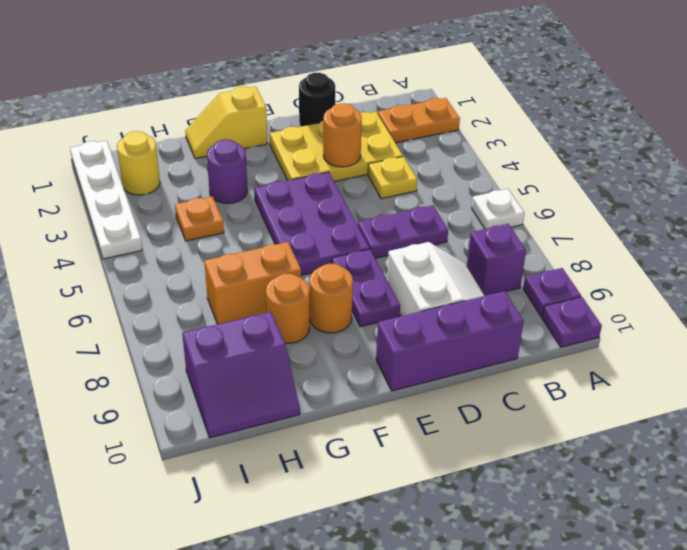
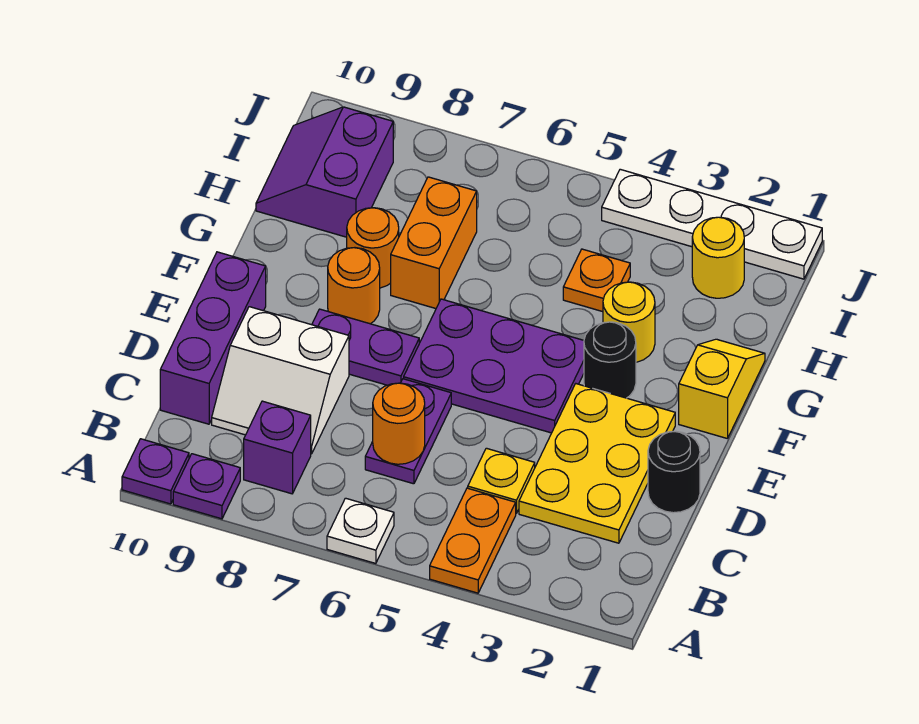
orange 1x2 plate [378,98,460,143] -> orange 1x2 plate moved to [430,488,516,593]
orange 1x1 round brick [323,103,362,167] -> orange 1x1 round brick moved to [373,383,425,464]
none -> black 1x1 round brick [584,322,636,398]
purple 1x1 round brick [207,139,248,203] -> yellow 1x1 round brick [603,282,655,362]

